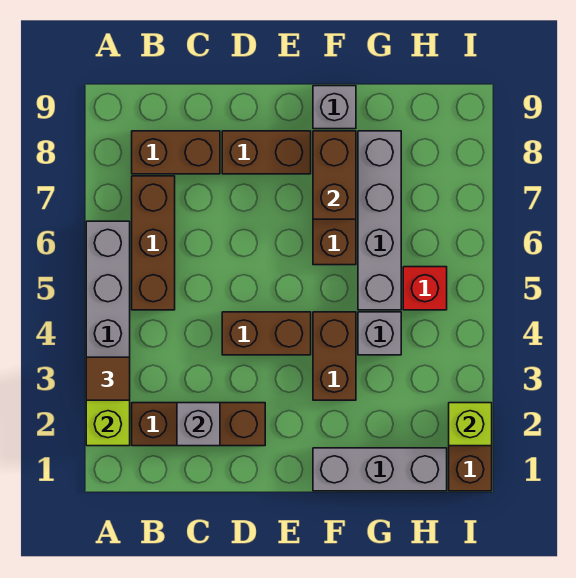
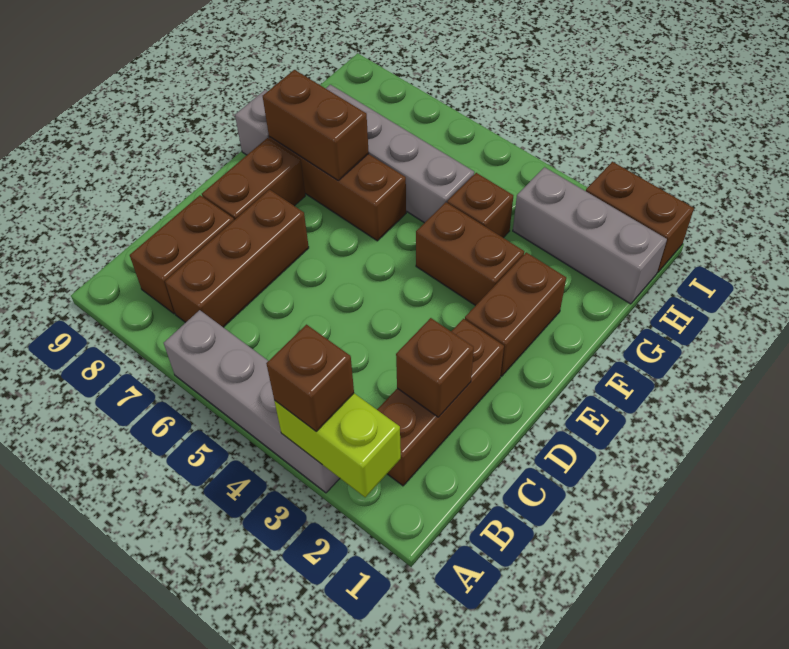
brown 1x1 tile [86,357,130,400] -> brown 1x1 brick [266,325,354,431]
brown 1x3 brick [132,176,175,310] -> brown 1x3 brick turned to [165,190,309,327]
grey 1x1 brick [177,403,220,446] -> brown 1x1 brick [396,318,474,417]
brown 1x2 brick [222,312,311,355] -> brown 1x2 brick moved to [465,252,566,376]
grey 1x3 brick [313,448,447,491] -> grey 1x3 brick turned to [513,167,667,304]
grey 1x1 brick [358,312,401,355] -> brown 1x1 brick [447,173,513,238]
red 1x1 brick [403,267,447,310] -> none
lime 1x1 brick [449,403,492,446] -> none

